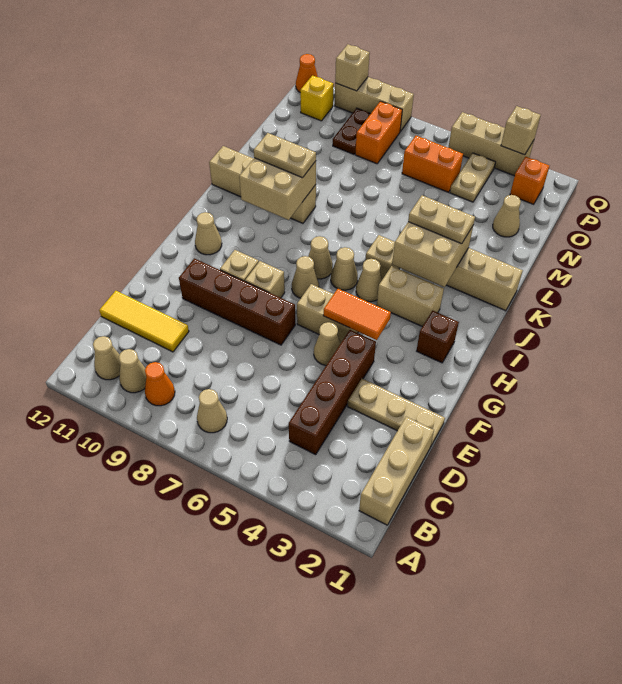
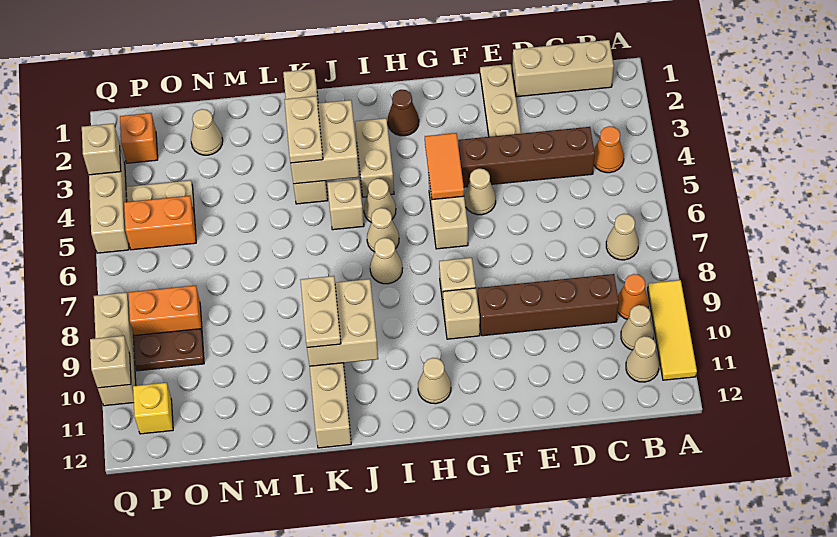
yellow 1x3 tile [99,291,189,352] -> yellow 1x3 tile moved to [648,280,697,380]
brown 1x4 brick [179,258,295,345] -> brown 1x4 brick turned to [478,274,619,336]
brown 1x1 brick [417,311,459,363] -> brown 1x1 cone [388,90,419,136]
tan 1x1 cone [292,256,319,298] -> none
orange 1x2 brick [402,136,463,192] -> orange 1x2 brick turned to [124,196,196,250]
orange 1x1 cone [296,54,318,92] -> orange 1x1 cone moved to [594,126,624,173]

